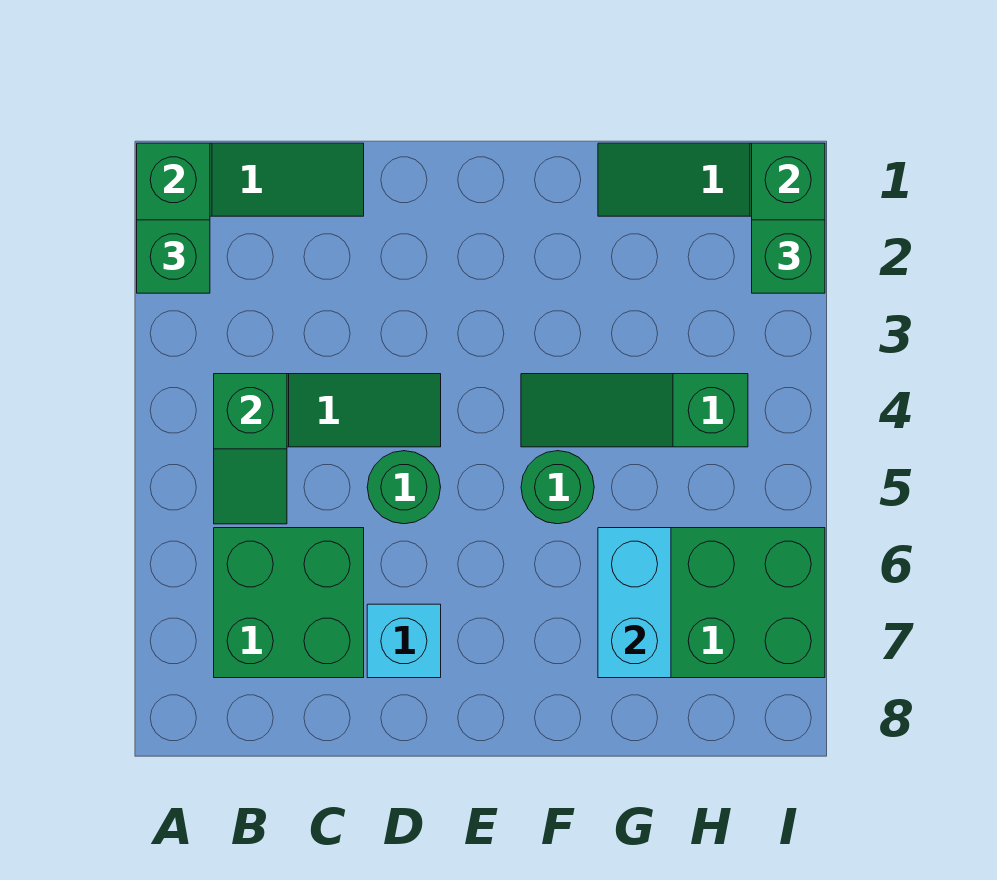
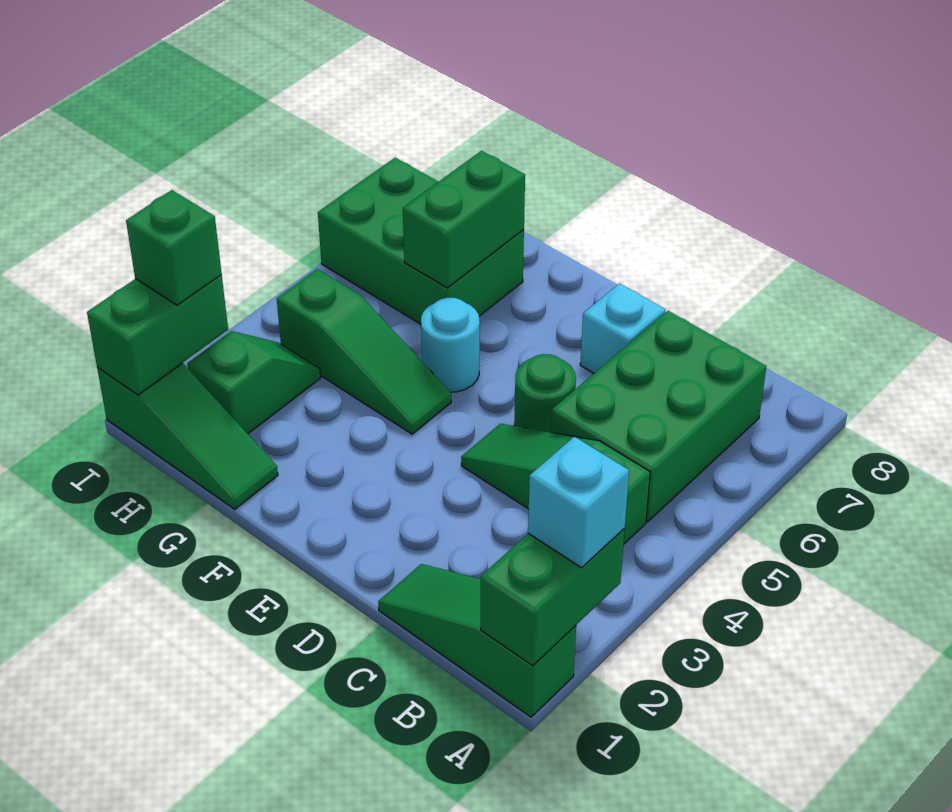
green 1x1 brick [137,220,210,293] -> cyan 1x1 brick [528,437,629,568]
green 1x2 slope [214,374,287,524] -> green 1x2 slope moved to [187,331,320,434]
green 2x2 brick [214,528,364,678] -> green 2x3 brick [551,311,766,522]
green 1x1 round brick [521,451,594,524] -> cyan 1x1 round brick [421,298,480,392]
cyan 1x2 brick [598,528,671,678] -> green 1x2 brick [403,151,525,288]

